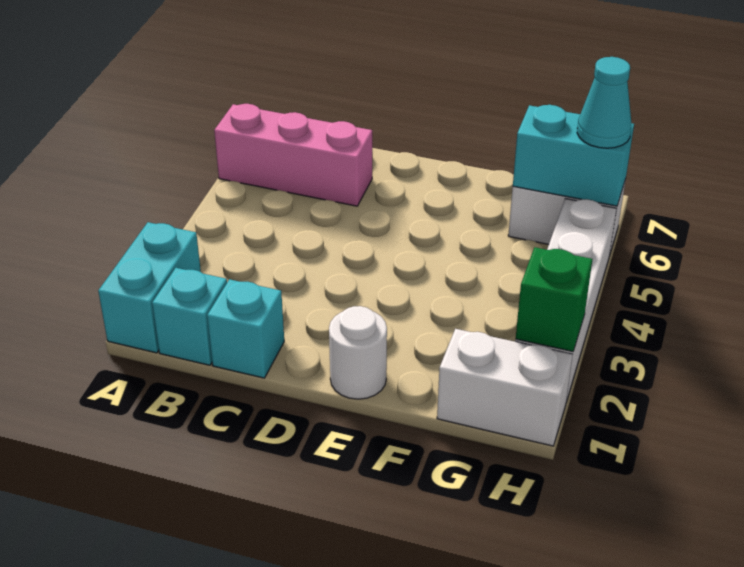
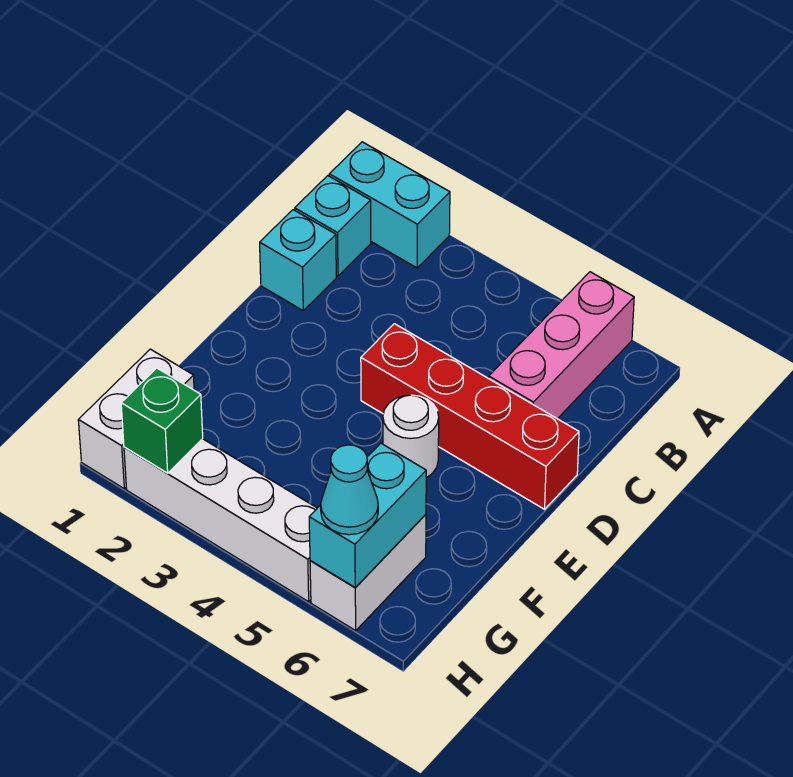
none -> red 1x4 brick [361,324,579,509]
white 1x1 round brick [329,306,387,399] -> white 1x1 round brick moved to [383,395,439,478]

